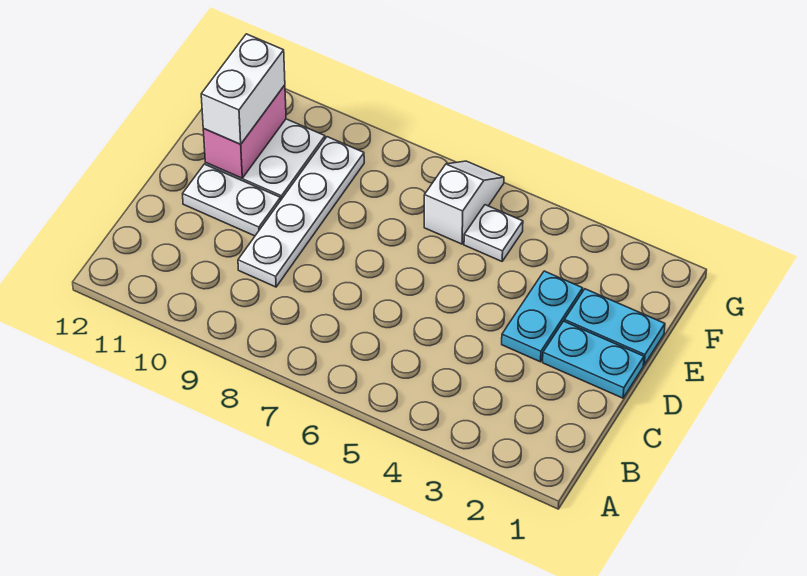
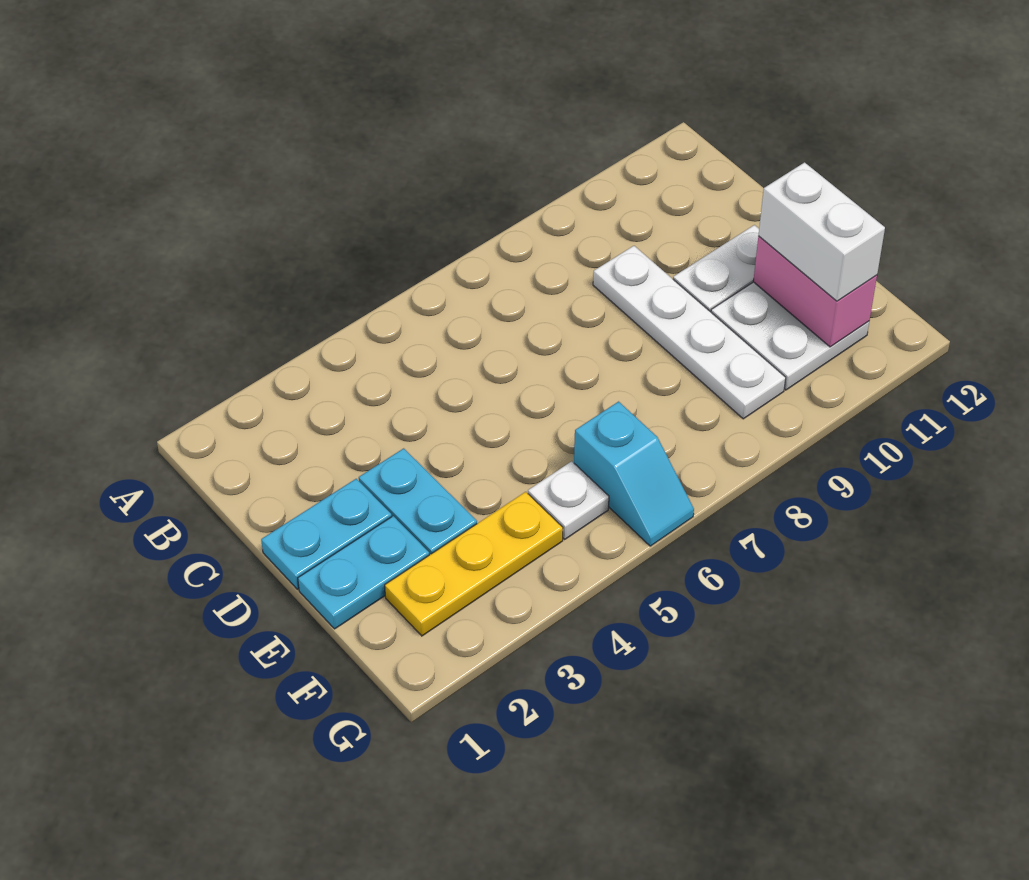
none -> yellow 1x3 plate [385,492,563,636]
white 1x2 slope [424,161,504,244] -> cyan 1x2 slope [574,402,694,546]

